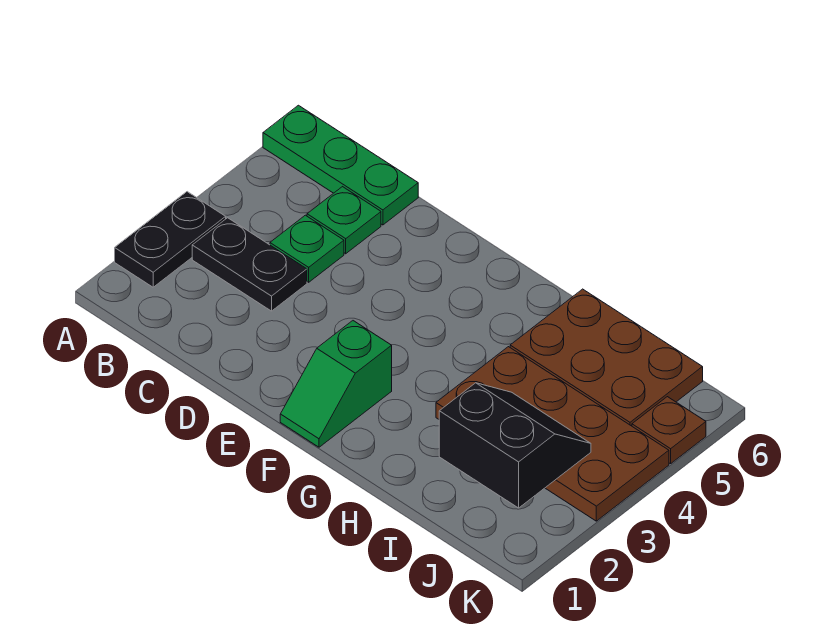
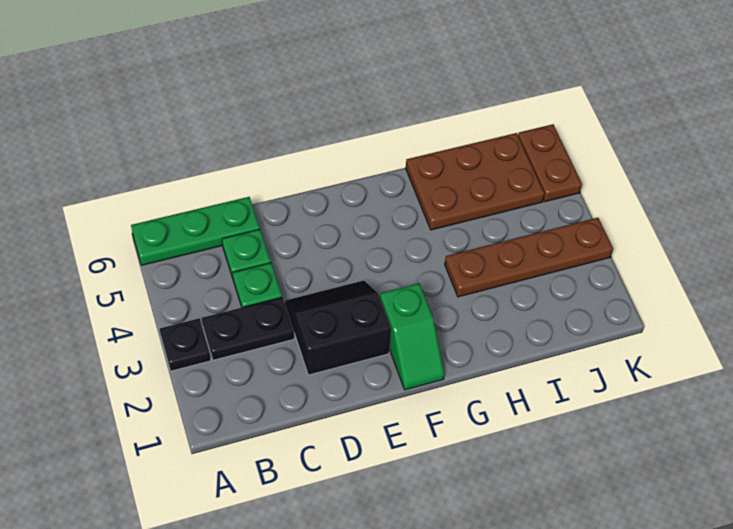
black 1x2 plate [115,192,226,287] -> black 1x1 plate [160,319,211,371]
brown 2x4 plate [436,347,669,521] -> brown 1x4 plate [445,218,613,297]
black 2x2 slope [439,383,591,508] -> black 2x2 slope moved to [285,281,391,375]
brown 1x1 plate [632,397,706,464] -> brown 1x2 plate [518,124,582,202]

